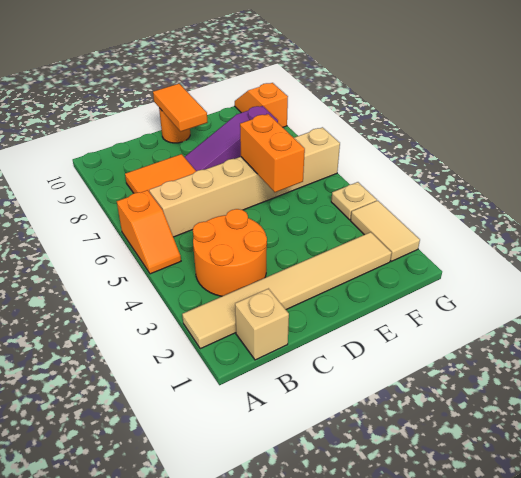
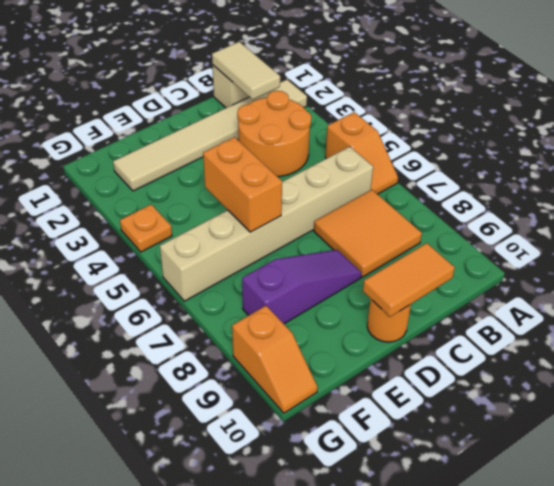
orange 1x2 slope [117,190,181,274] -> orange 1x2 slope turned to [325,112,398,194]
orange 1x2 tile [153,84,208,132] -> orange 1x2 tile turned to [363,243,455,317]
tan 1x2 tile [351,201,420,261] -> tan 1x2 tile moved to [212,42,280,100]
tan 1x1 plate [331,182,377,220] -> orange 1x1 plate [120,205,172,252]

